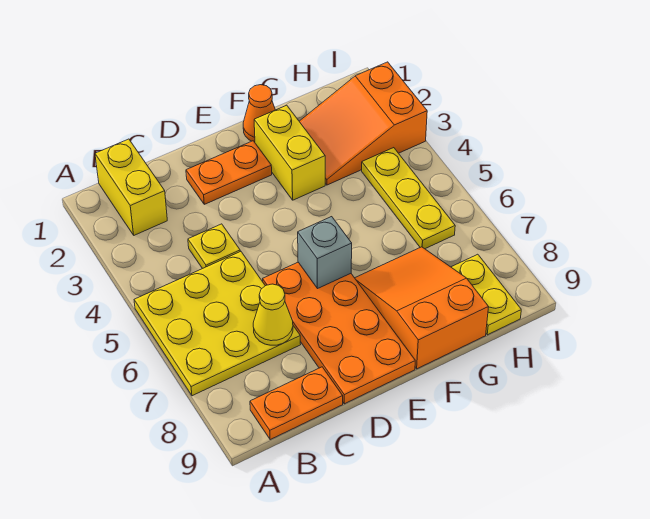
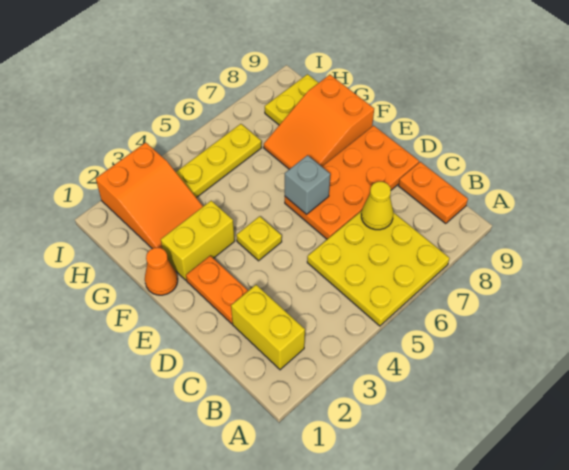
yellow 1x2 brick [95,139,167,235] -> yellow 1x2 brick turned to [231,285,305,370]
yellow 1x1 plate [188,224,240,269] -> yellow 1x1 plate moved to [236,216,282,261]

